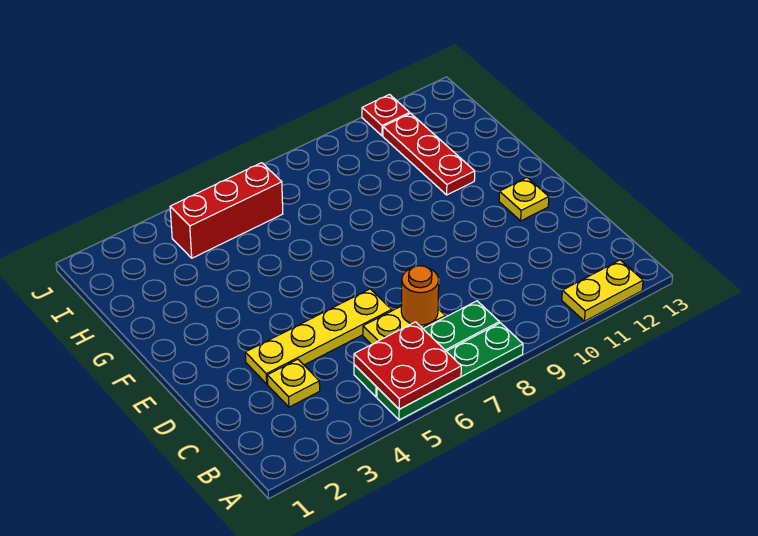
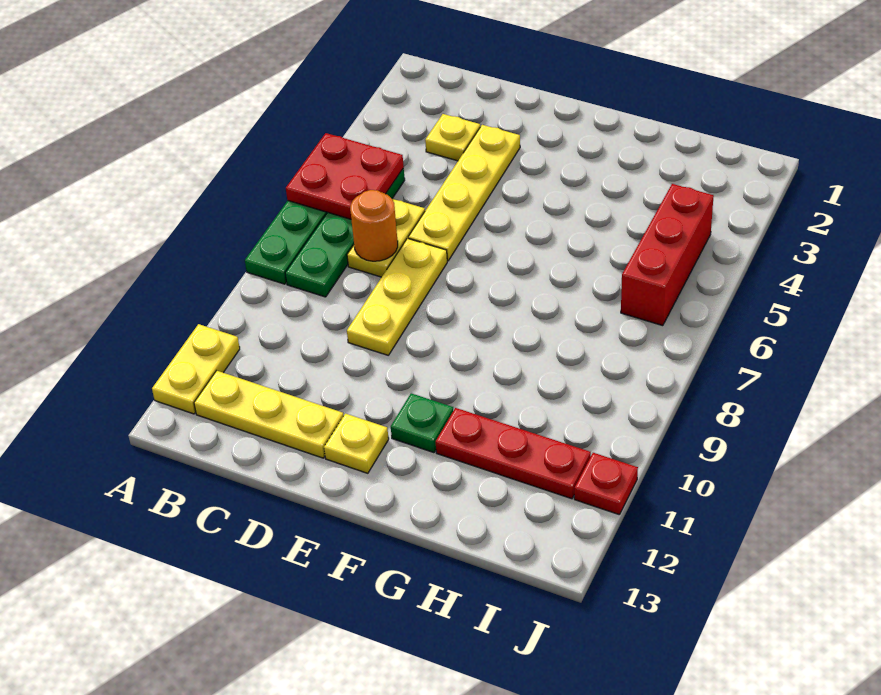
none -> yellow 1x3 plate [194,371,344,458]
none -> yellow 1x3 plate [347,238,447,355]
none -> green 1x1 plate [391,393,453,453]

